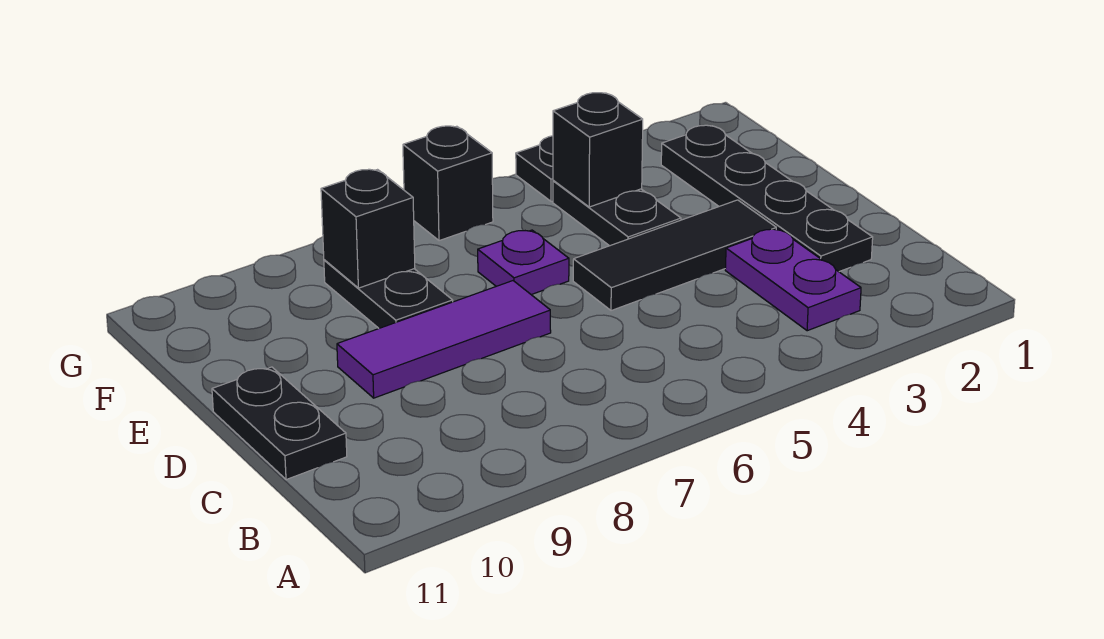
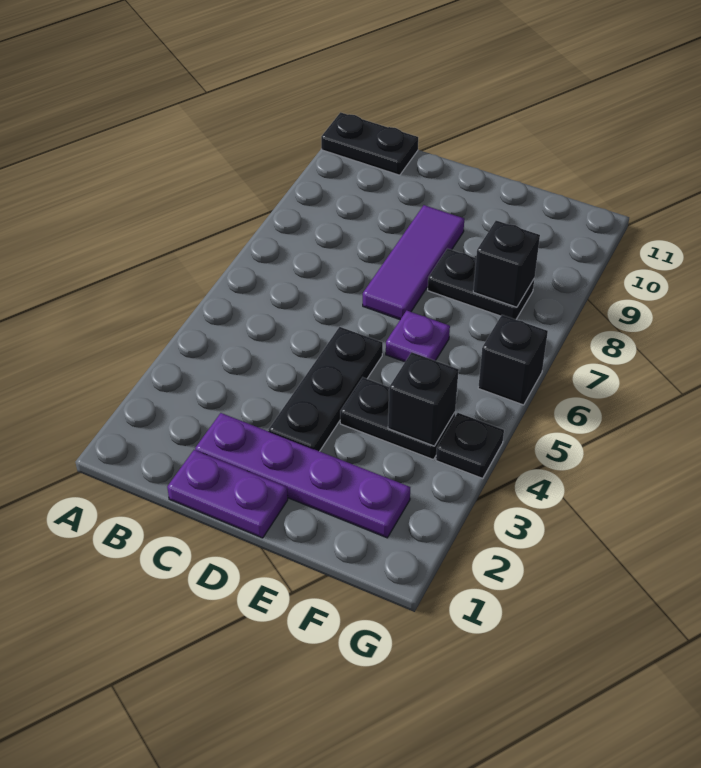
purple 1x2 plate [725,229,861,331] -> purple 1x2 plate moved to [167,450,288,538]
black 1x4 plate [661,125,873,272] -> purple 1x4 plate [195,413,410,538]
black 1x2 plate [212,367,347,480] -> black 1x2 plate moved to [321,112,418,175]
black 1x3 tile [573,200,776,311] -> black 1x3 plate [268,327,383,451]

